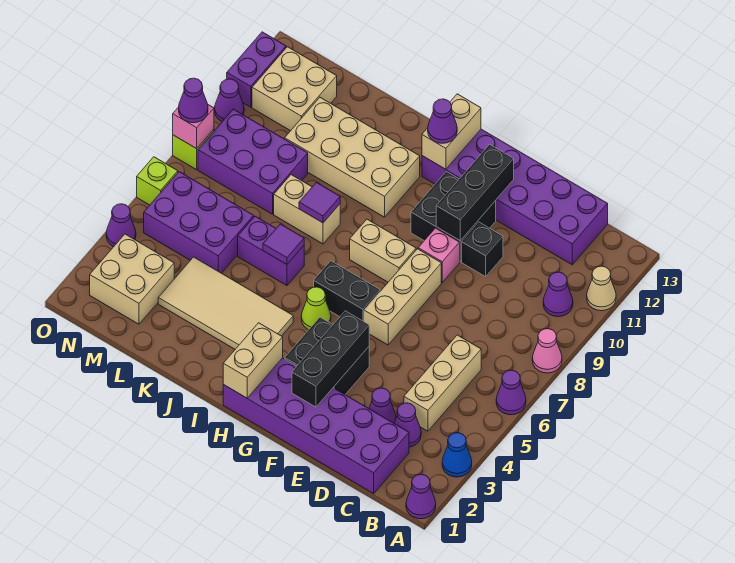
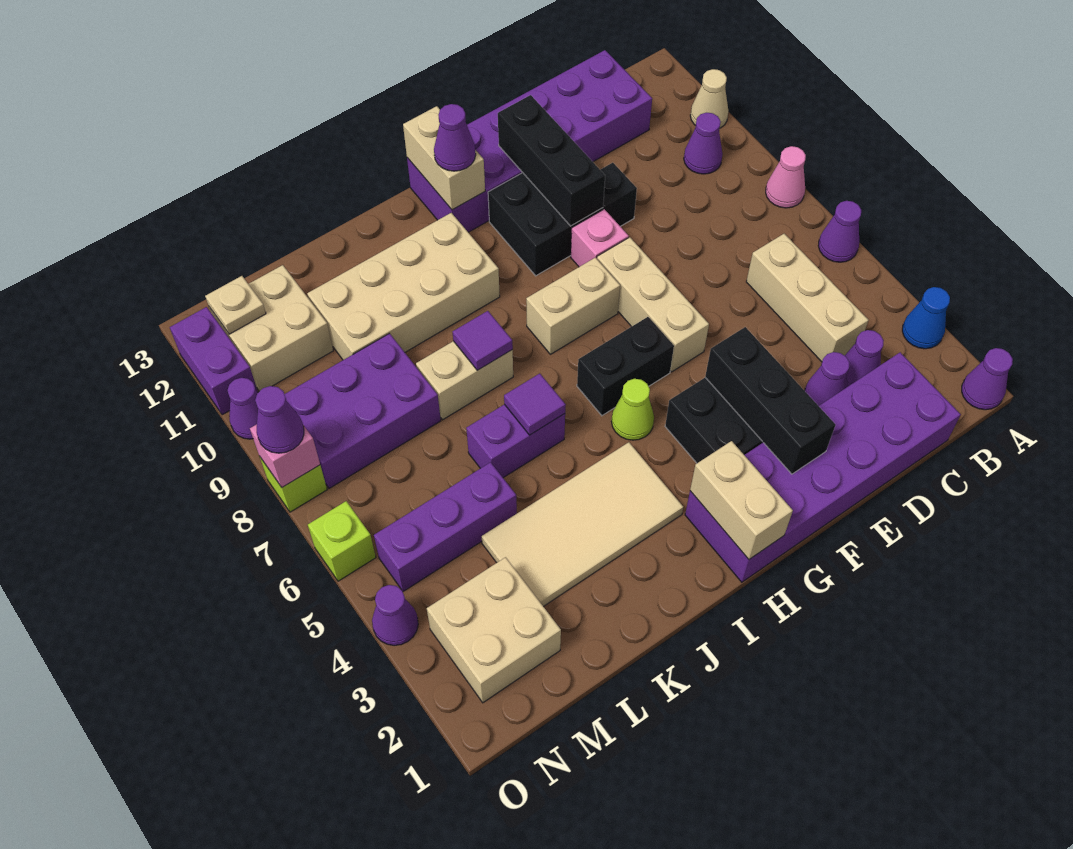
purple 2x3 brick [144,172,254,273] -> purple 1x3 brick [374,462,517,591]
none -> tan 1x1 plate [205,276,266,334]

